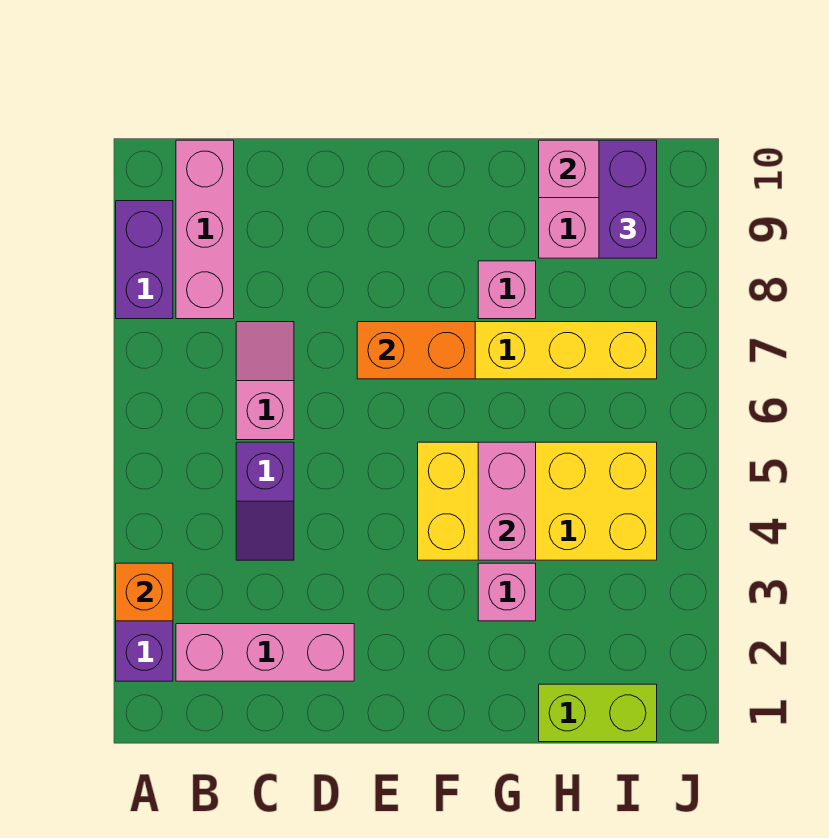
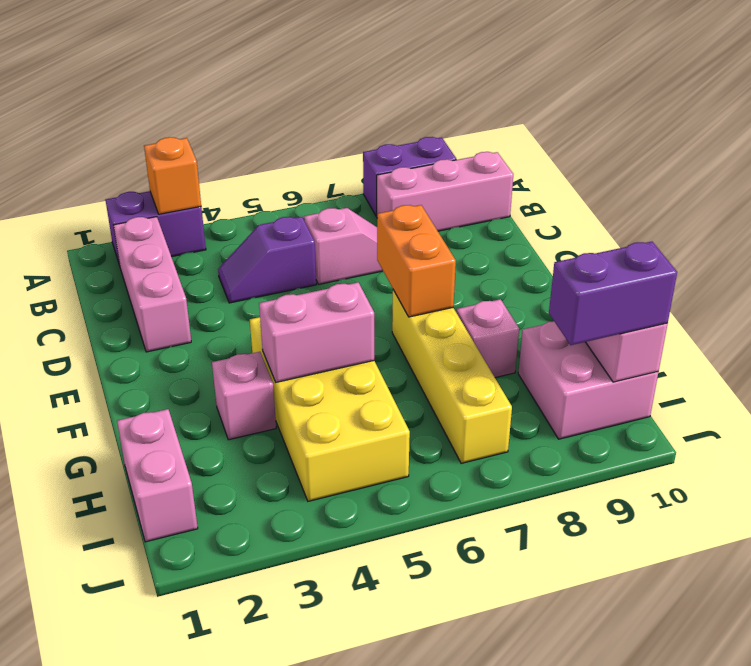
lime 1x2 brick [539,684,657,742] -> pink 1x2 brick [117,409,198,542]

